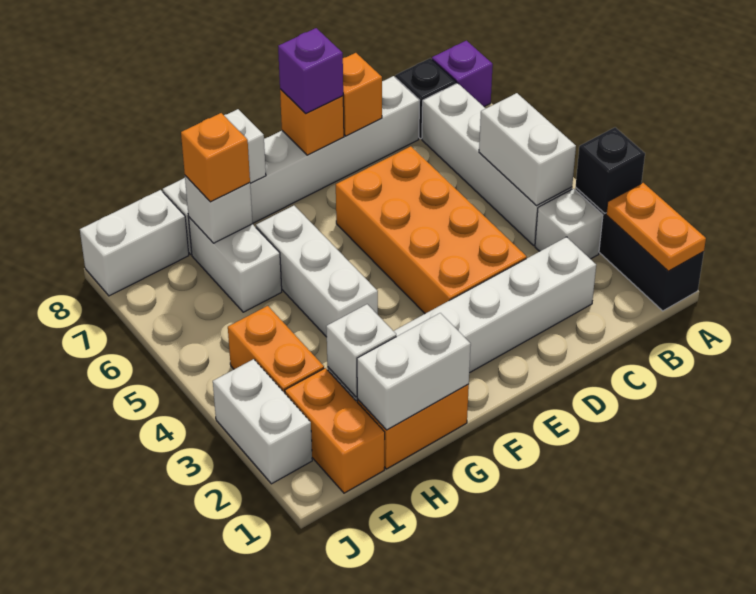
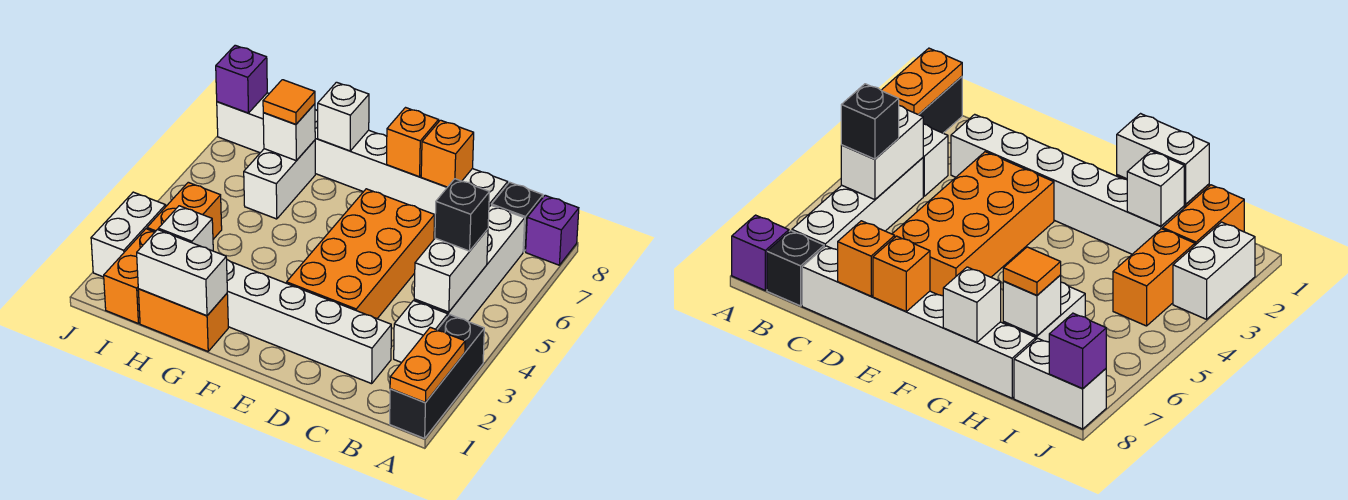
black 1x1 brick [576,127,645,213] -> black 1x1 brick moved to [435,179,489,251]
purple 1x1 brick [278,28,343,114] -> purple 1x1 brick moved to [216,45,267,113]
white 1x3 brick [256,206,378,337] -> none
orange 1x1 brick [181,113,250,202] -> orange 1x1 tile [263,80,315,124]

